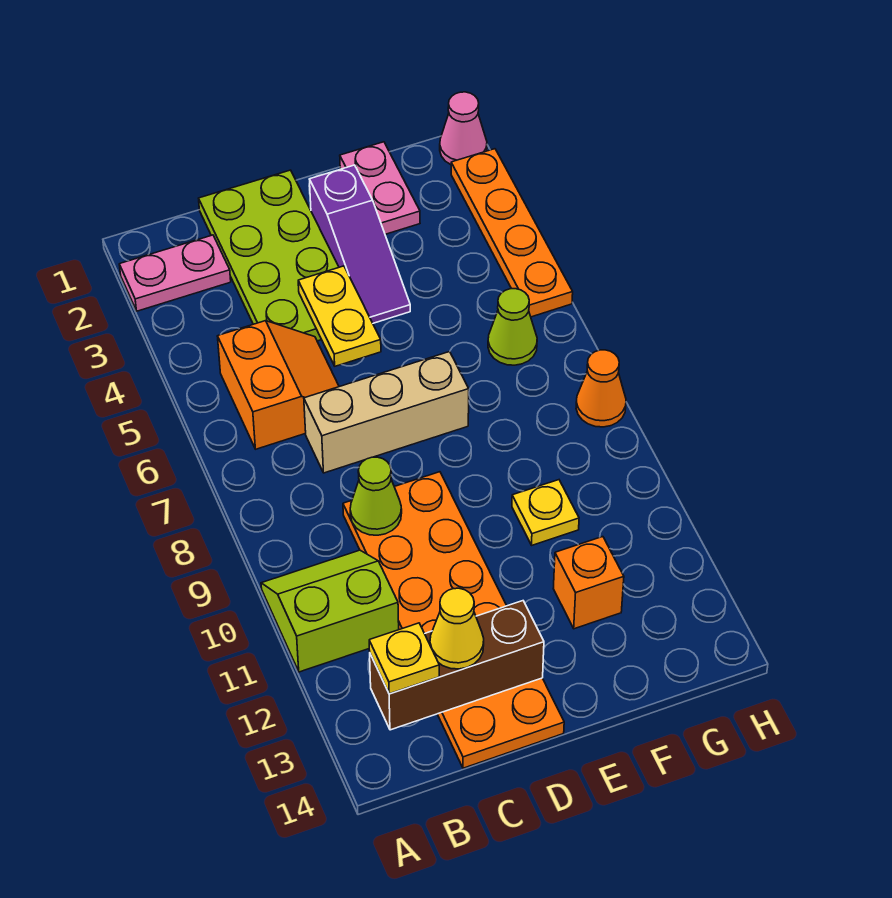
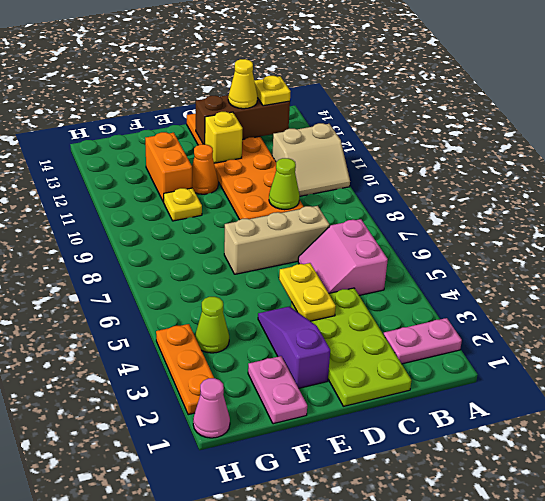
lime 2x2 slope [261,550,399,672] -> tan 2x2 slope [272,123,350,196]
orange 2x2 slope [218,321,339,449] -> pink 2x2 slope [298,219,388,295]
none -> yellow 1x1 brick [205,112,243,163]
orange 1x1 brick [553,537,624,629] -> orange 1x2 brick [145,132,192,202]
lime 1x1 cone [488,289,537,365] -> lime 1x1 cone moved to [195,297,229,353]
orange 1x4 plate [451,149,573,317] -> orange 1x3 plate [156,324,214,415]
orange 1x1 cone [576,350,626,427] -> orange 1x1 cone moved to [192,144,218,194]

